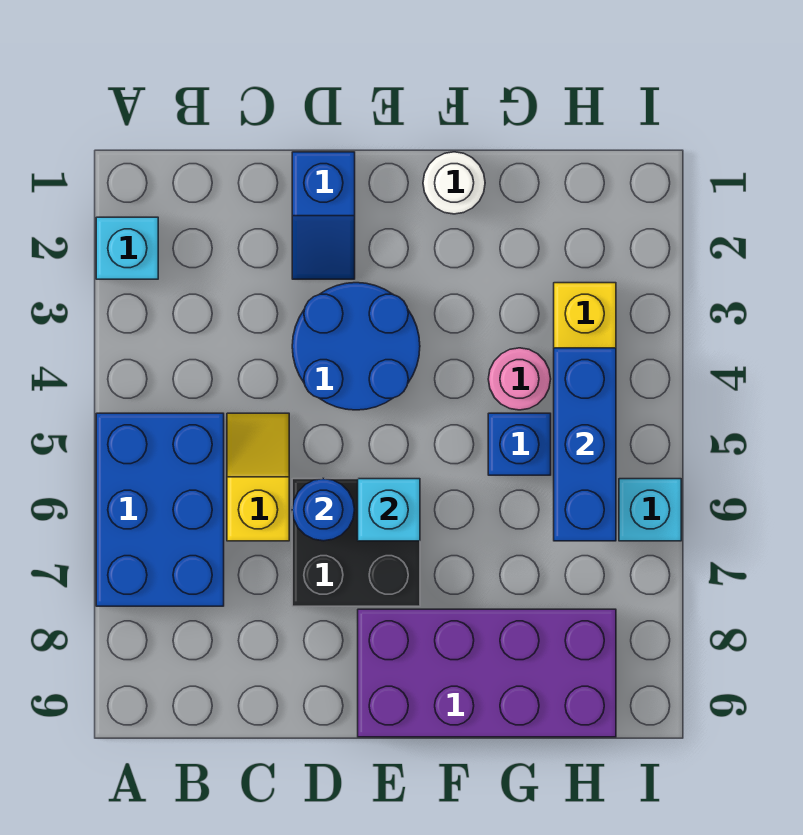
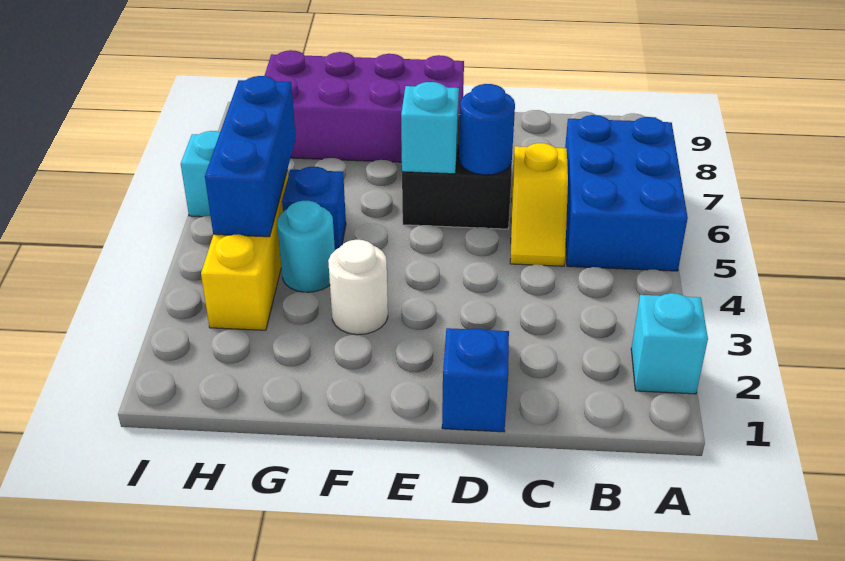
blue 2x2 round brick [292,283,420,410] -> none
white 1x1 round brick [423,152,485,214] -> white 1x1 round brick moved to [328,240,388,335]
pink 1x1 round brick [488,348,551,410] -> cyan 1x1 round brick [277,201,335,292]

